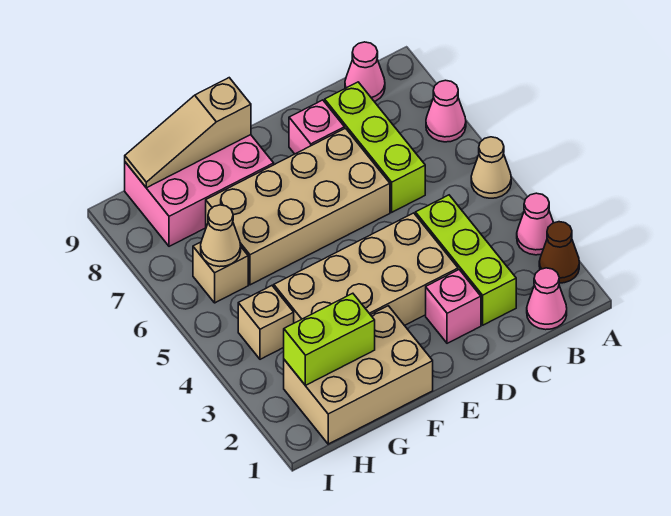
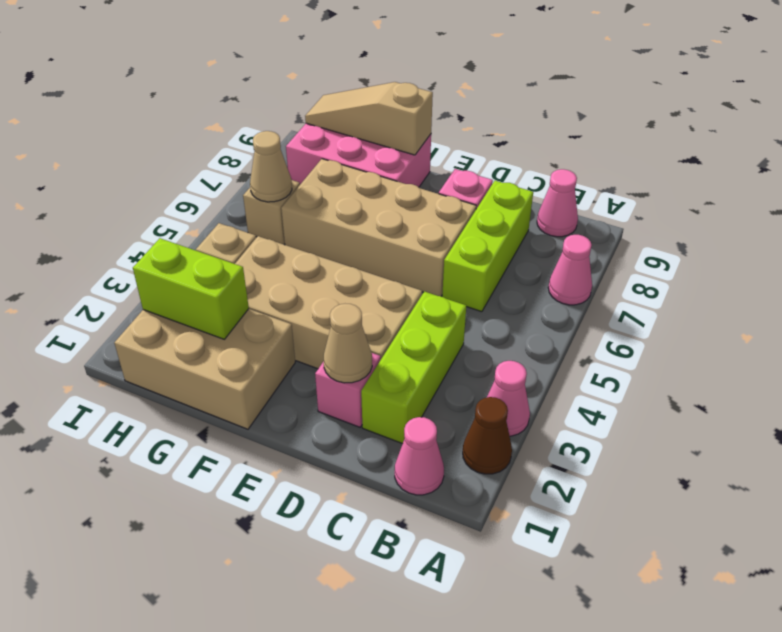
tan 1x1 cone [471,137,511,198] -> tan 1x1 cone moved to [324,304,372,383]

